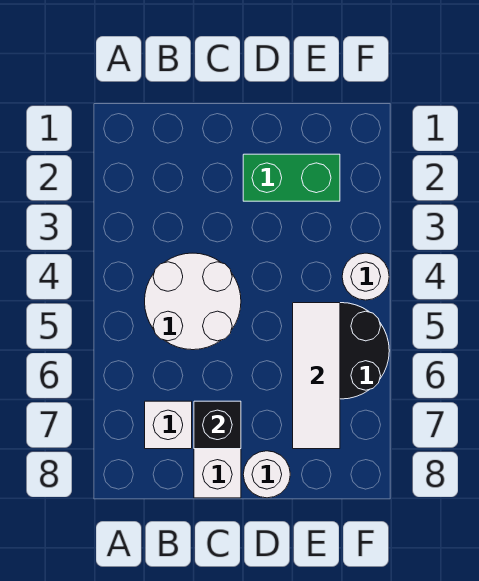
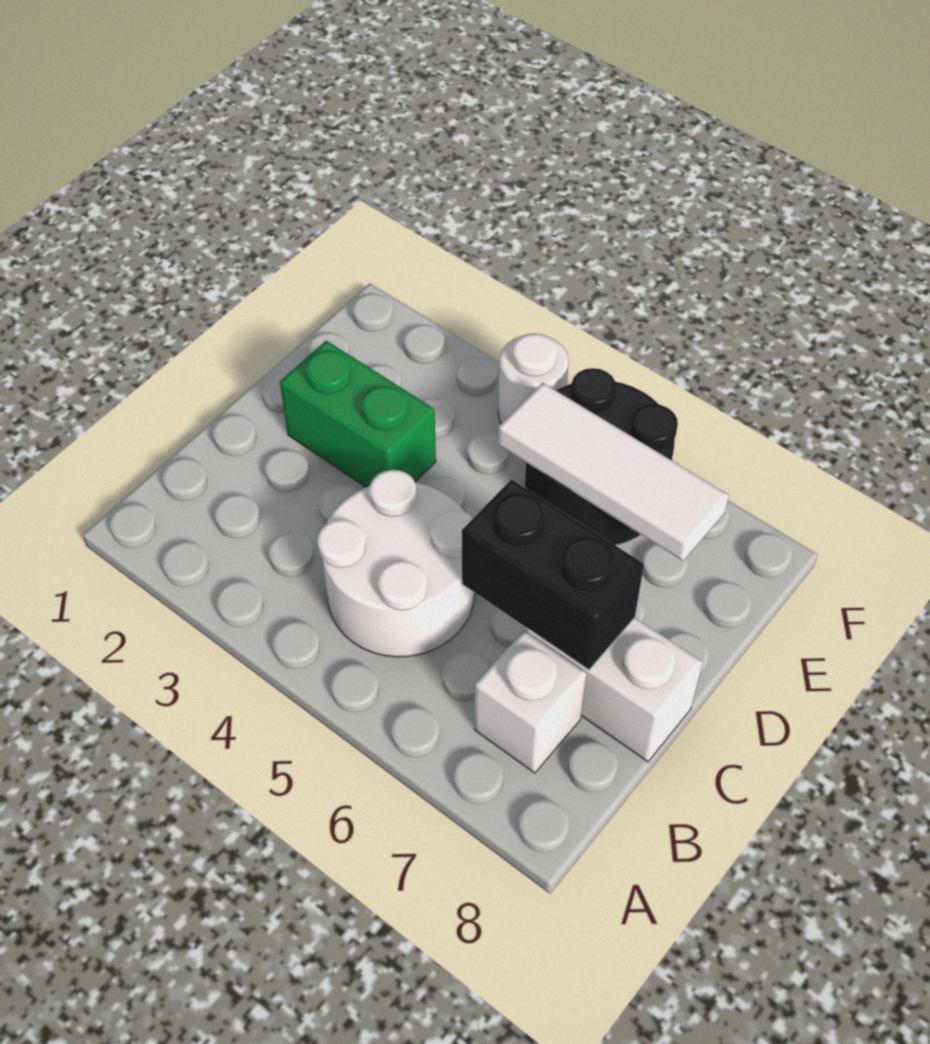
black 1x1 brick [194,401,241,449] -> black 1x2 brick [462,479,644,670]
green 1x2 brick [243,154,340,201] -> green 1x2 brick turned to [280,341,436,487]
white 1x1 round brick [243,451,290,498] -> none

